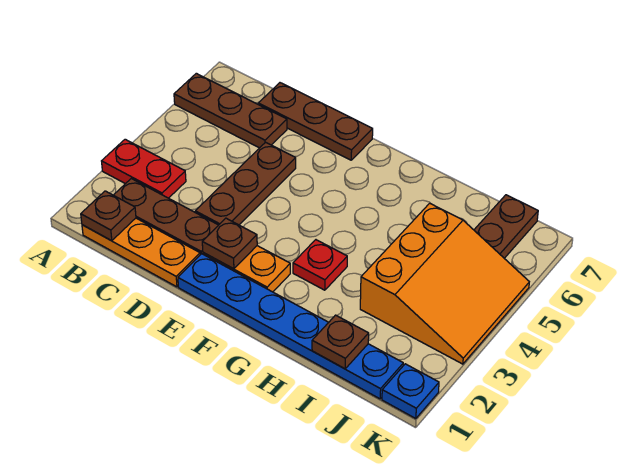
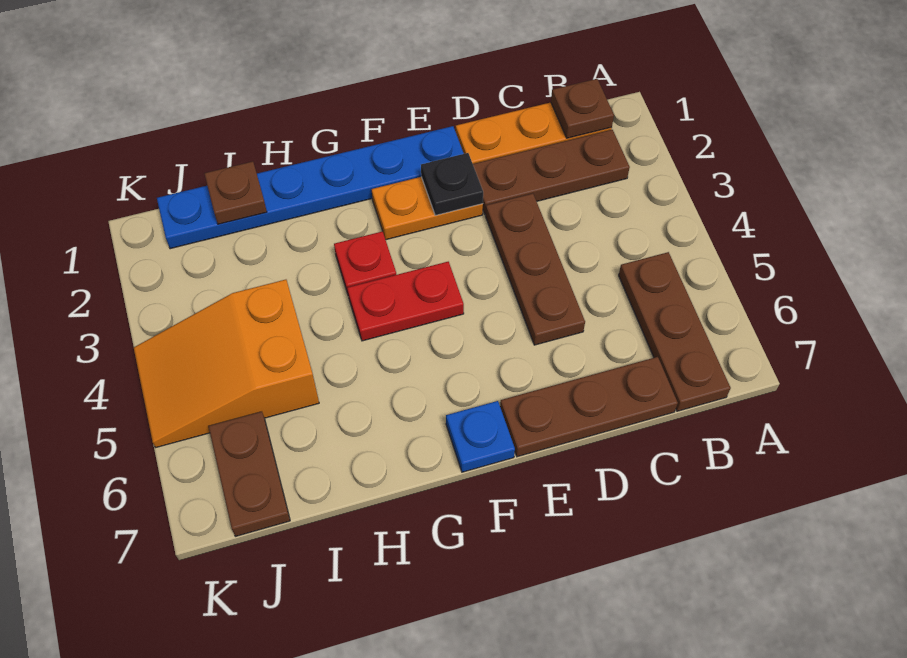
red 1x2 plate [102,139,186,198] -> red 1x2 plate moved to [347,262,464,341]
brown 1x3 plate [174,73,287,148] -> brown 1x3 plate turned to [619,252,731,411]
brown 1x1 plate [202,218,257,269] -> black 1x1 plate [421,153,483,215]
orange 3x3 slope [360,203,529,364] -> orange 2x3 slope [134,280,319,448]
blue 1x1 plate [382,364,439,419] -> blue 1x1 plate moved to [446,401,515,472]

